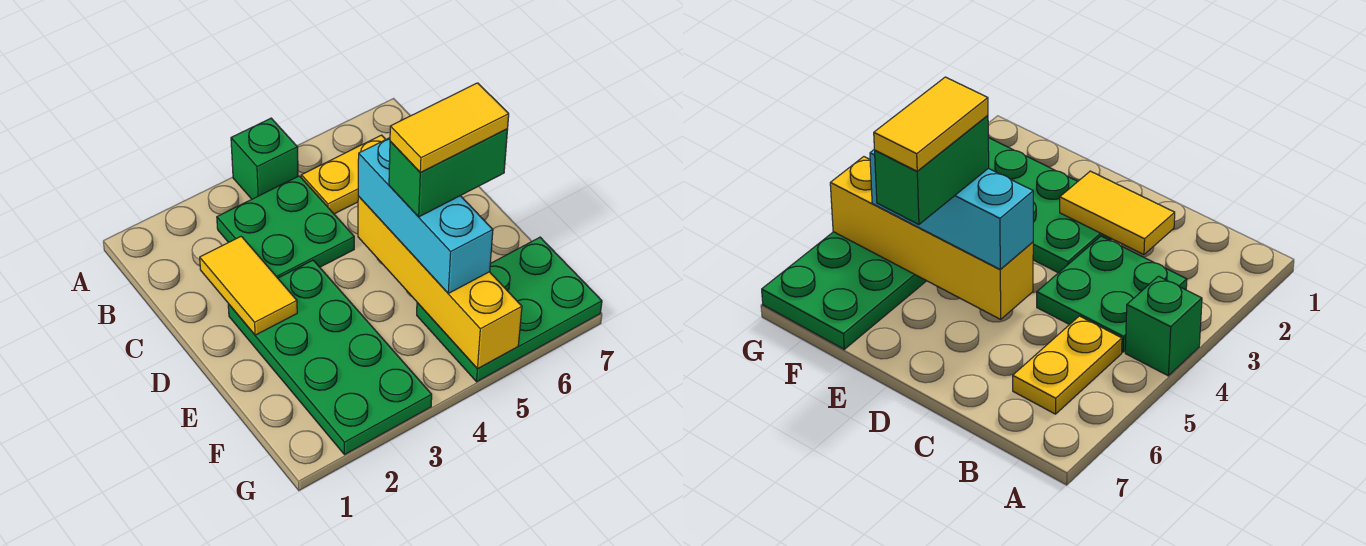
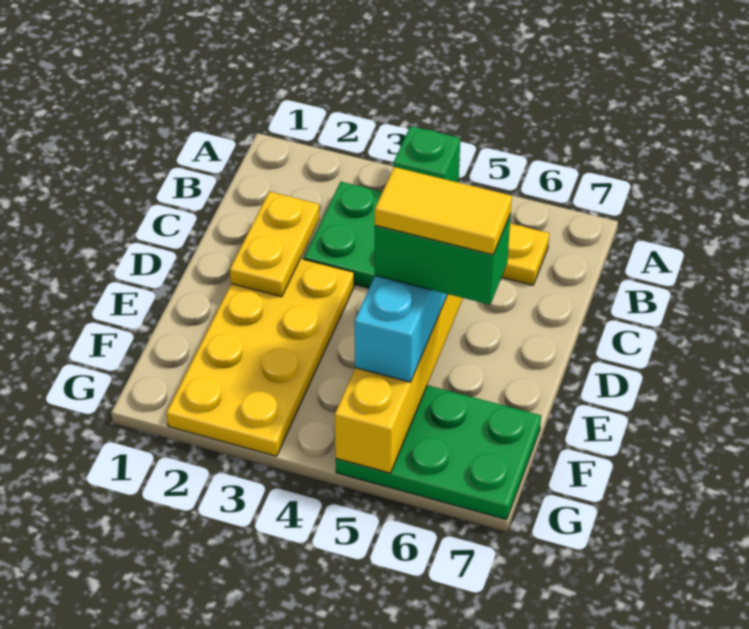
yellow 1x2 tile [200,236,297,335] -> yellow 1x2 plate [230,192,320,297]
green 2x4 plate [228,260,432,455] -> yellow 2x4 plate [166,259,354,456]

